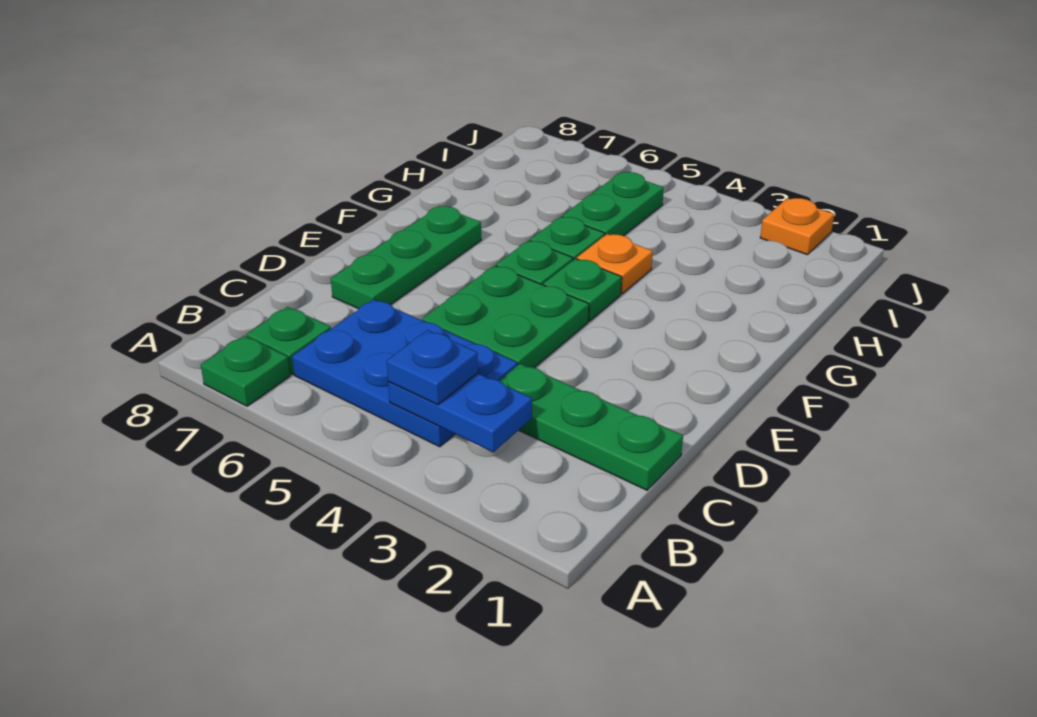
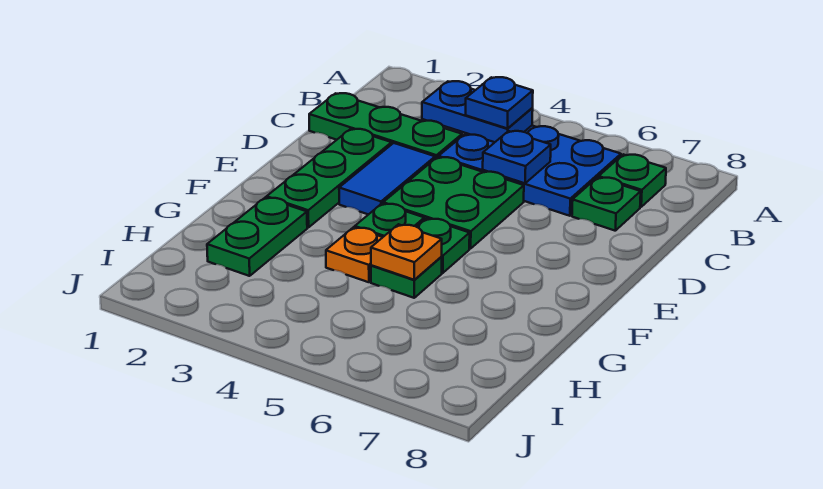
green 1x1 plate [201,336,290,406] -> green 1x1 plate moved to [572,177,641,231]
none -> blue 1x1 plate [483,131,551,183]
none -> blue 1x2 tile [339,143,435,215]
green 1x3 plate [331,206,481,309] -> green 1x3 plate moved to [267,129,392,227]
green 1x2 plate [562,172,664,236] -> green 1x2 plate moved to [207,198,307,276]
orange 1x1 plate [760,198,834,255] -> orange 1x1 plate moved to [371,224,442,280]

